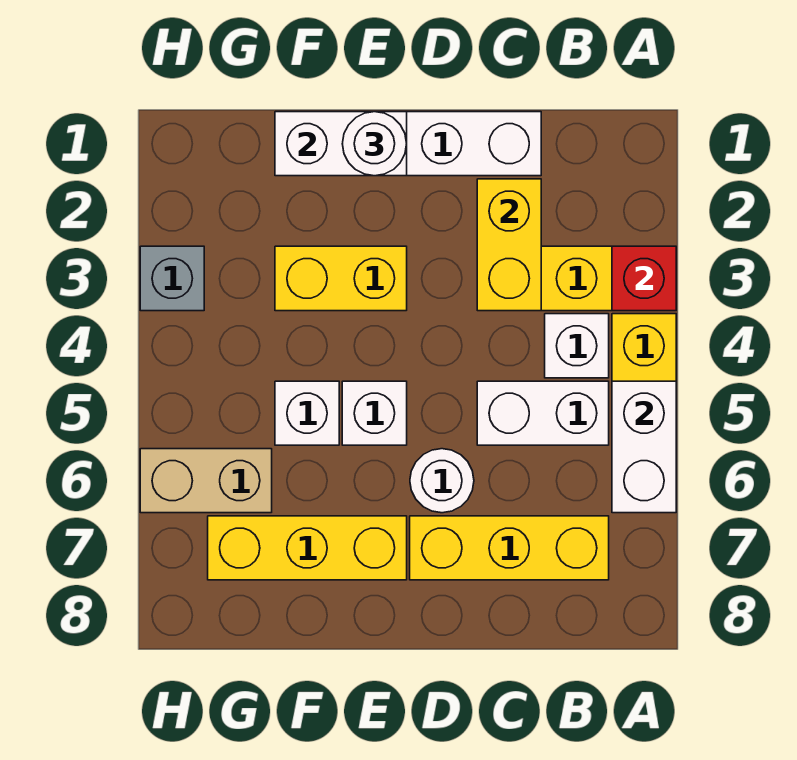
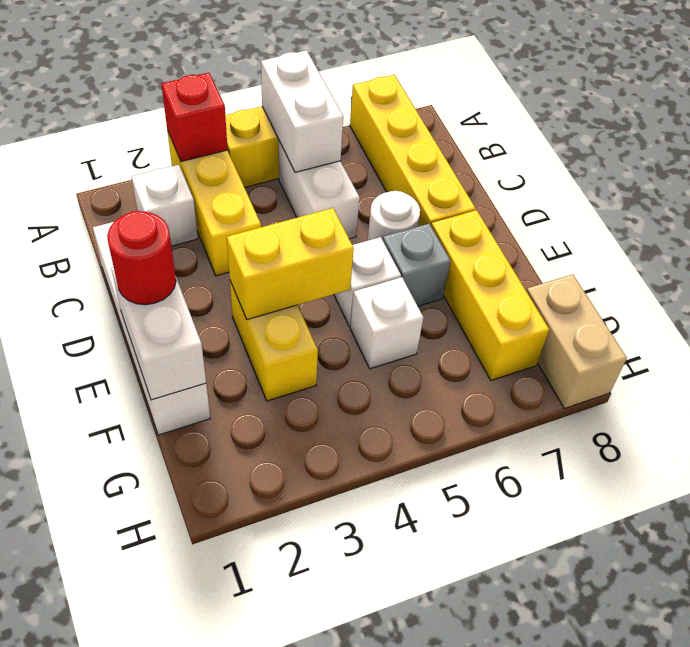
white 1x2 brick [612,381,676,513] -> white 1x2 brick turned to [261,50,343,172]
white 1x1 brick [545,314,609,378] -> white 1x1 brick moved to [132,165,198,246]
yellow 1x3 brick [410,516,609,580] -> yellow 1x4 brick [350,75,476,226]
yellow 1x2 brick [477,179,541,311] -> yellow 1x2 brick moved to [227,208,354,320]
white 1x1 round brick [342,112,407,176] -> red 1x1 round brick [107,211,176,305]
tan 1x2 brick [140,449,272,513] -> tan 1x2 brick moved to [526,274,627,409]
grey 1x1 brick [140,246,204,311] -> grey 1x1 brick moved to [383,224,451,306]

